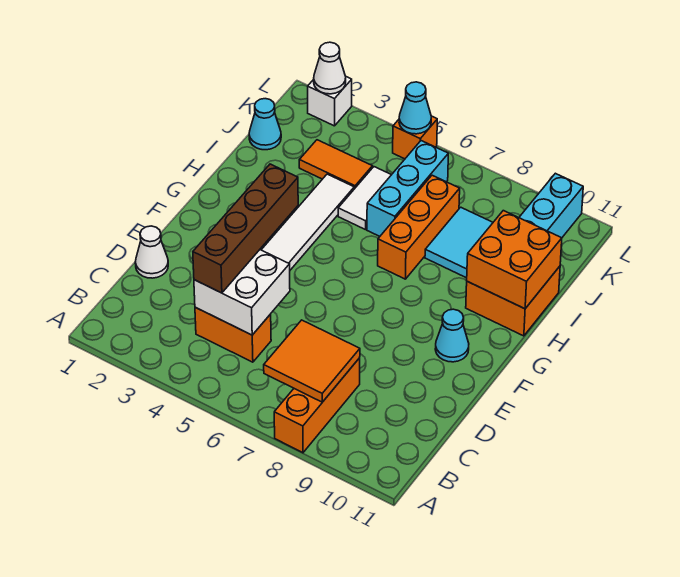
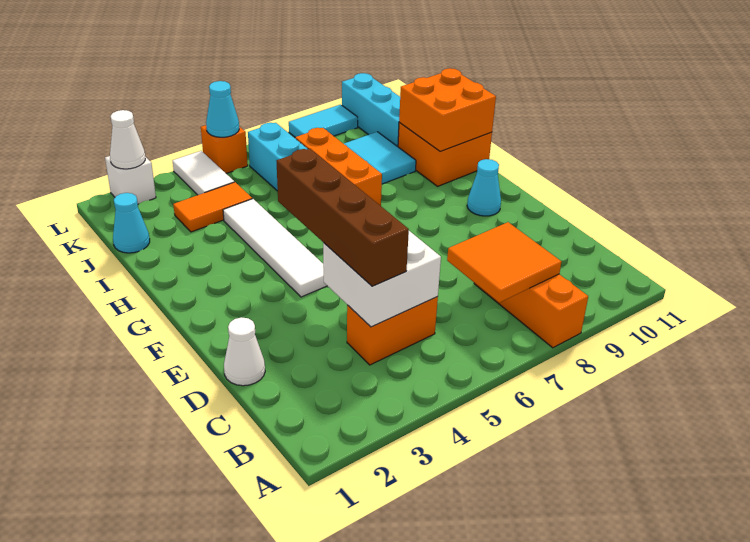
white 1x2 tile [338,167,391,230] -> white 1x2 tile moved to [173,151,234,195]
none -> cyan 1x2 tile [289,105,358,137]

